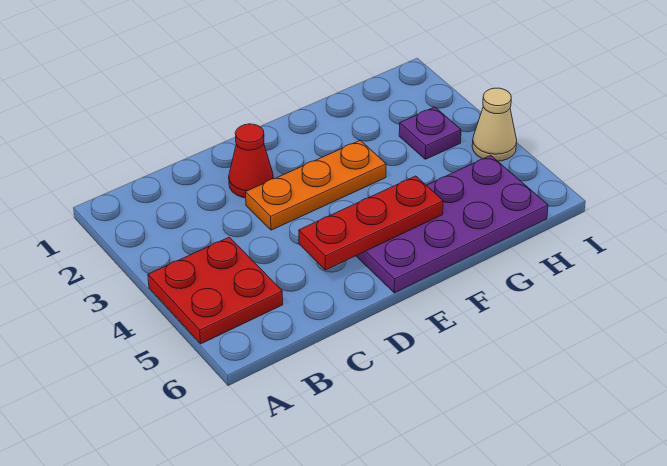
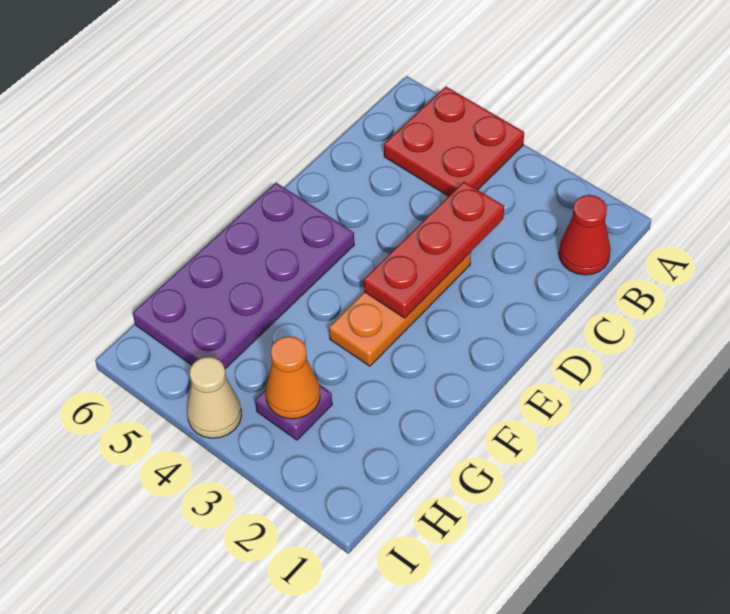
red 1x1 cone [229,124,273,198] -> red 1x1 cone moved to [559,195,611,275]
red 1x3 plate [299,176,443,270] -> red 1x3 plate moved to [364,182,504,318]
none -> orange 1x1 cone [265,336,320,419]

